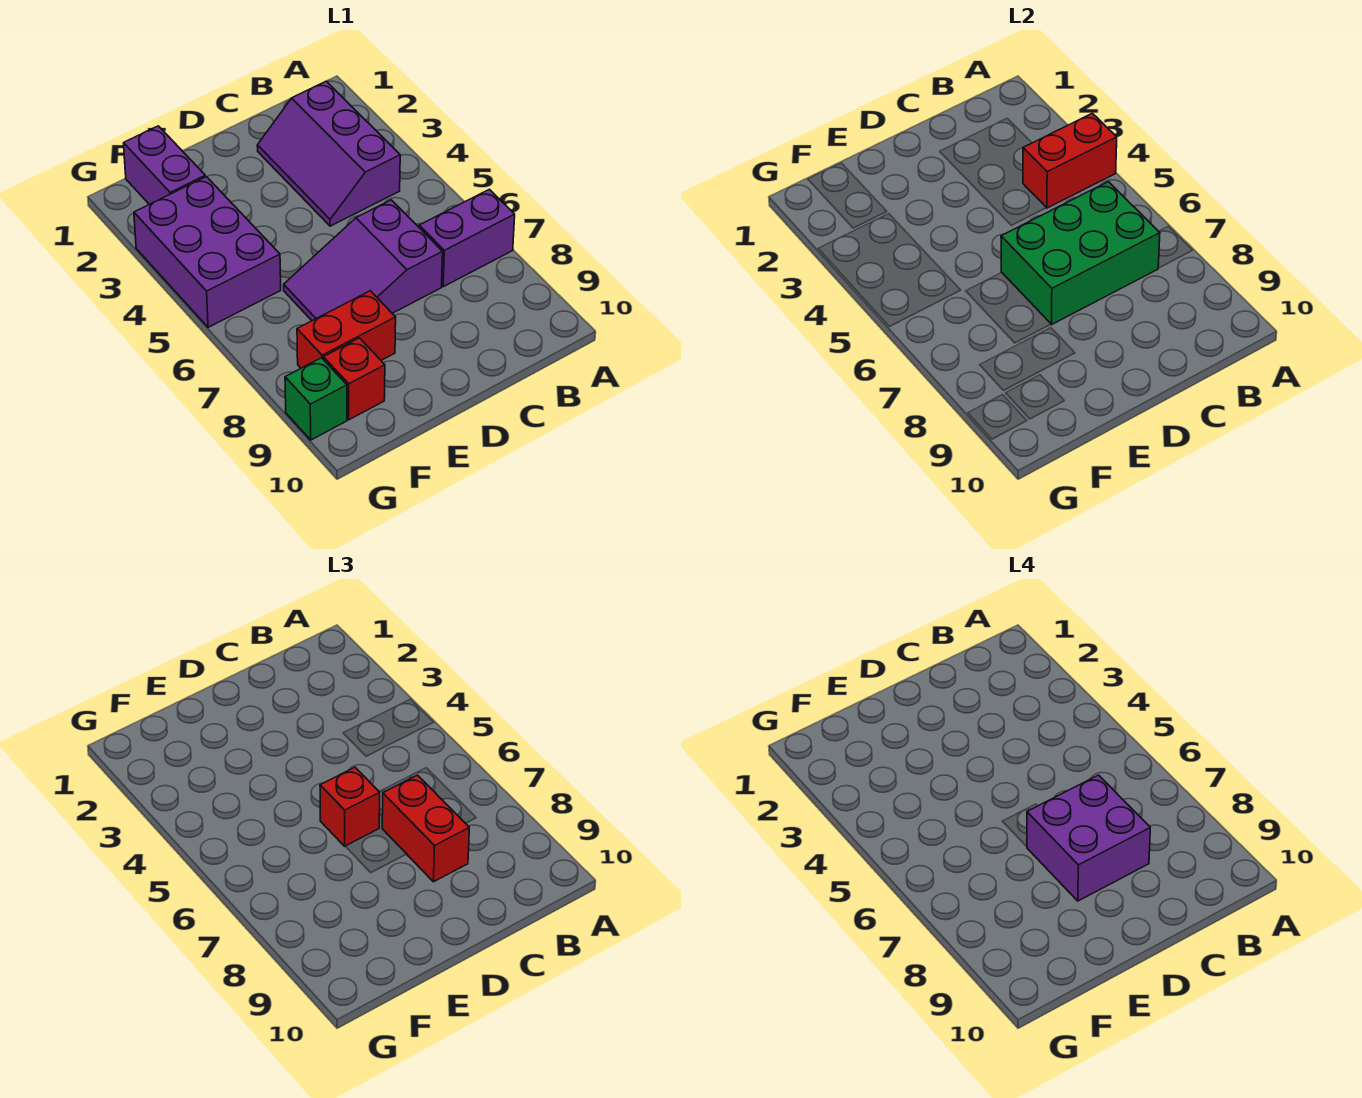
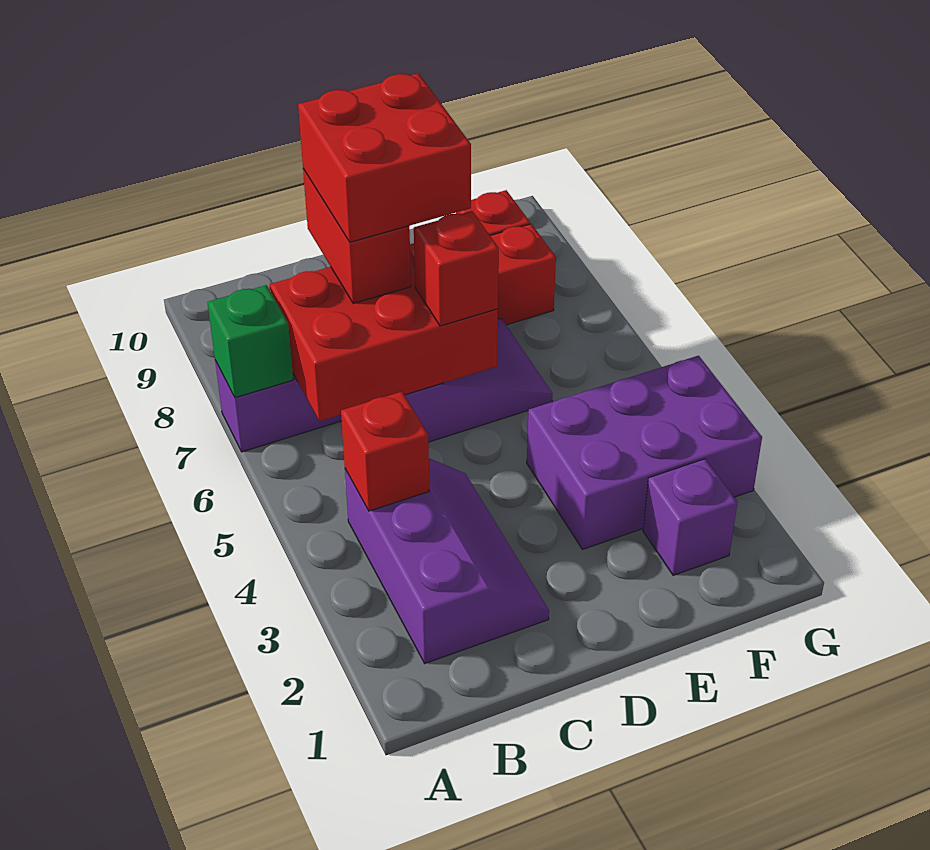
red 1x2 brick [1023,113,1117,208] -> red 1x1 brick [341,392,429,511]
green 2x3 brick [1001,182,1160,324] -> red 2x3 brick [270,243,498,421]
purple 2x2 brick [1027,775,1150,901] -> red 2x2 brick [298,73,471,242]
purple 1x2 brick [124,126,205,204] -> purple 1x1 brick [643,459,737,575]
purple 2x3 brick [134,177,281,327] -> purple 2x3 brick turned to [527,356,762,549]
green 1x1 brick [285,358,347,440] -> green 1x1 brick moved to [208,285,293,398]

